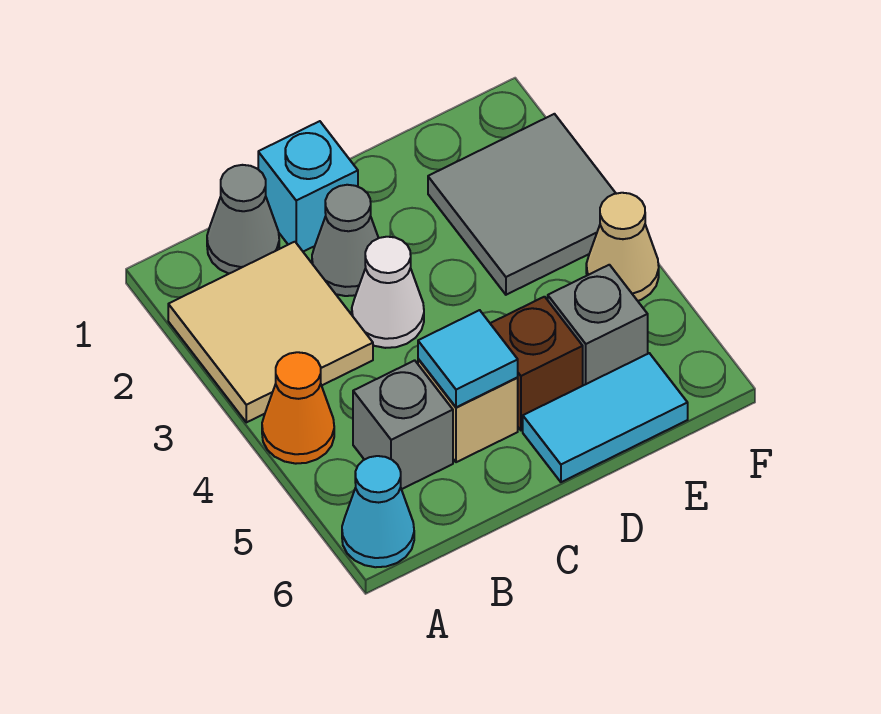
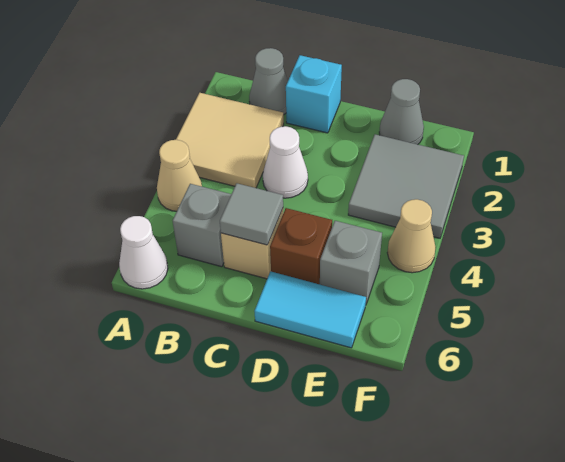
orange 1x1 cone [262,352,334,464] -> tan 1x1 cone [157,140,202,211]
cyan 1x1 cone [342,456,414,567] -> white 1x1 cone [119,216,168,289]
grey 1x1 cone [312,185,378,296] -> grey 1x1 cone moved to [379,79,424,144]
cyan 1x1 tile [418,310,518,407] -> grey 1x1 tile [220,183,283,245]

